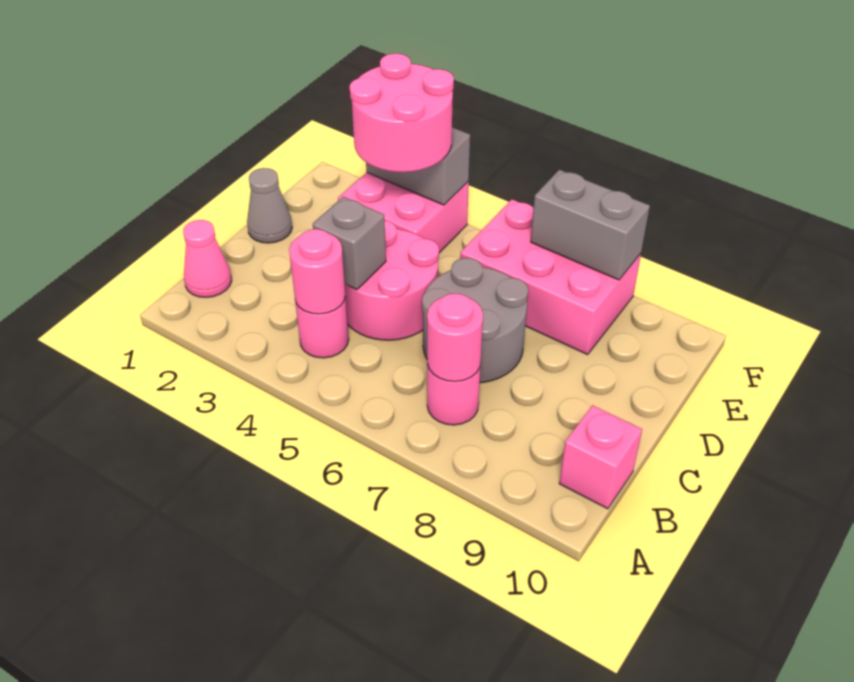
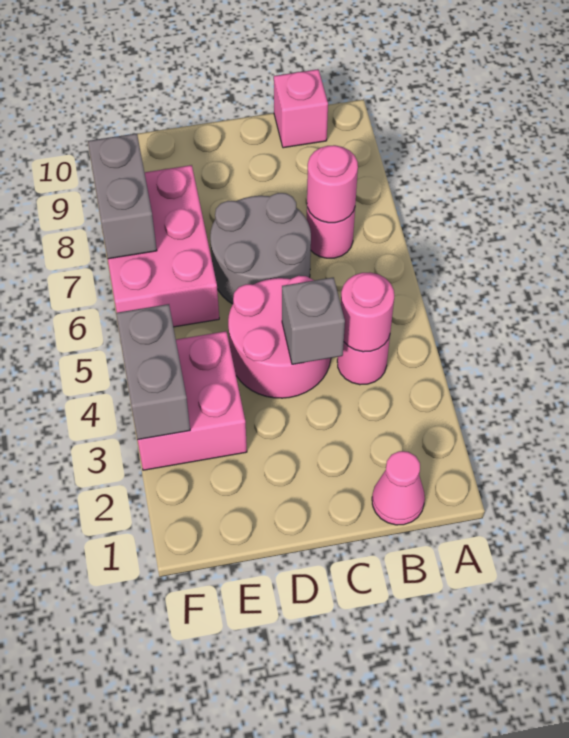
grey 1x1 cone [247,168,292,243] -> none
pink 2x2 round brick [350,54,454,172] -> none

